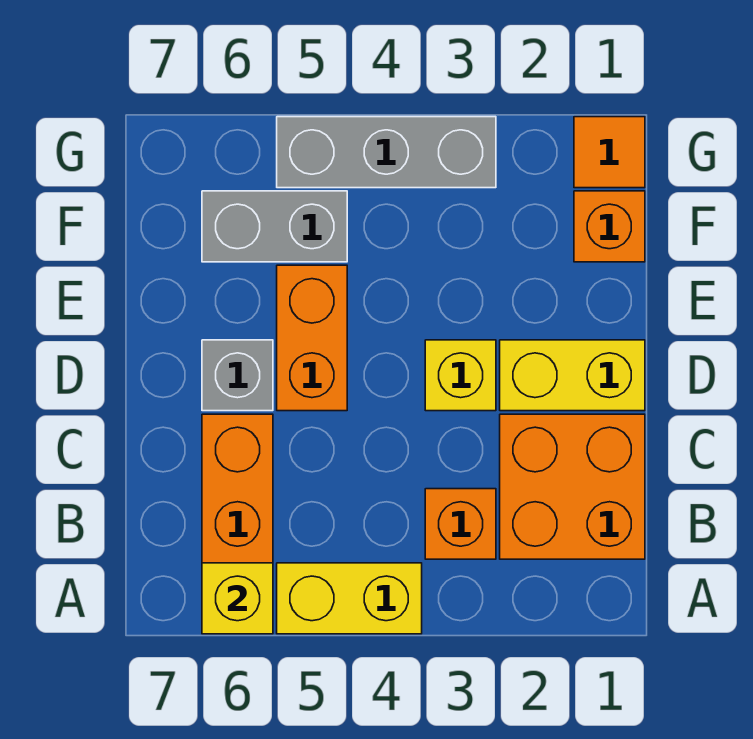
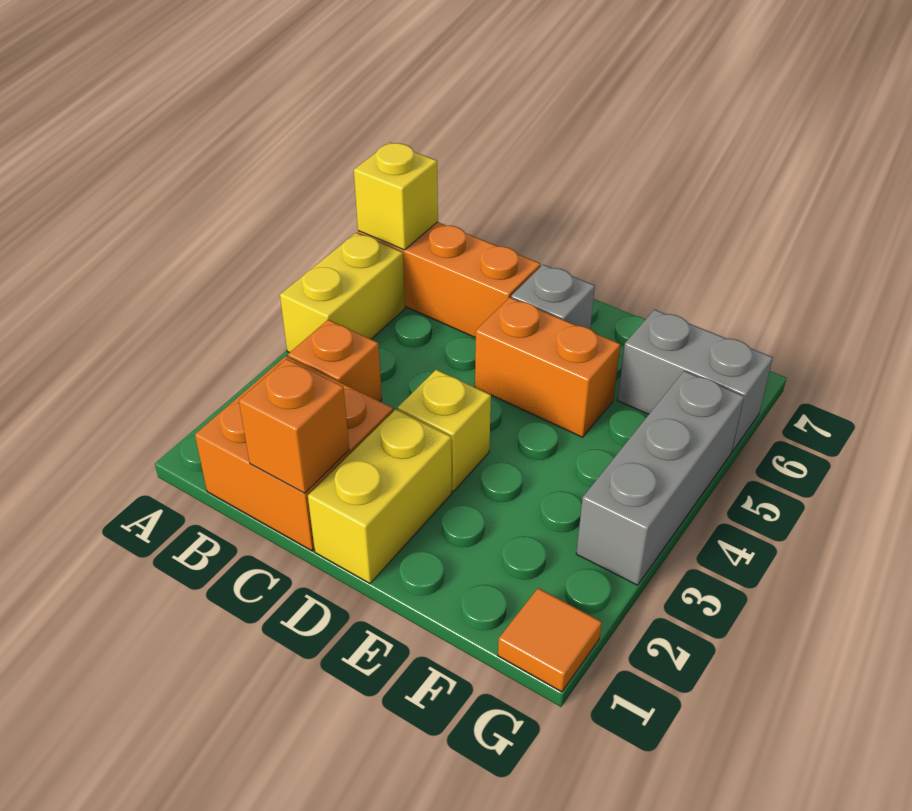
orange 1x1 brick [574,191,645,262] -> orange 1x1 brick moved to [239,359,349,493]
grey 1x2 brick [202,191,347,262] -> grey 1x2 brick turned to [618,310,773,452]

